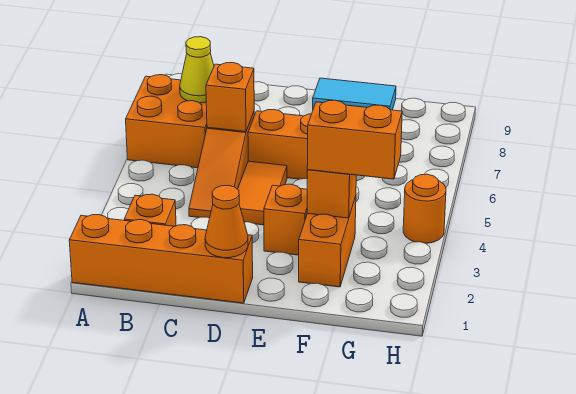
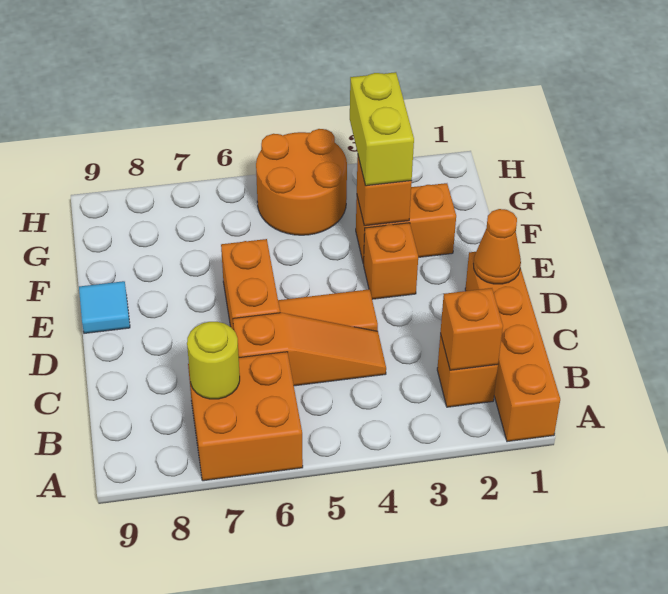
yellow 1x1 cone [180,37,214,103] -> yellow 1x1 round brick [187,322,240,399]
orange 1x1 brick [206,63,254,132] -> orange 1x1 brick moved to [440,288,503,370]
cyan 1x2 tile [313,78,396,110] -> cyan 1x1 tile [79,281,130,333]
orange 1x2 brick [307,100,402,179] -> yellow 1x2 brick [350,72,414,186]
orange 1x1 round brick [403,174,446,243] -> orange 2x2 round brick [256,129,347,235]

